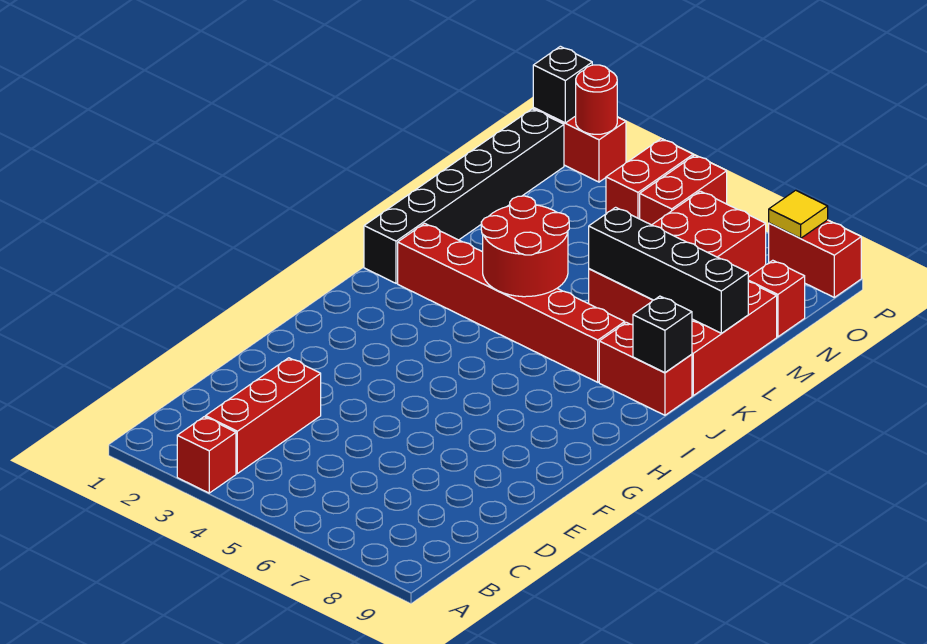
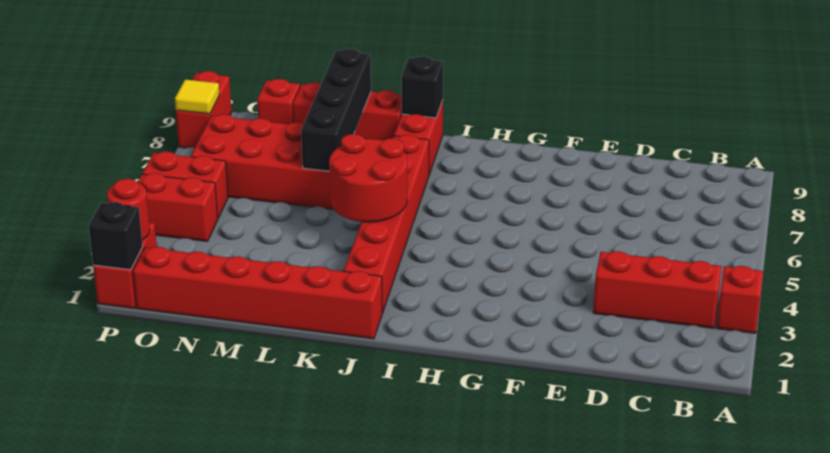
black 1x6 brick [364,109,564,283] -> red 1x6 brick [133,247,382,339]

